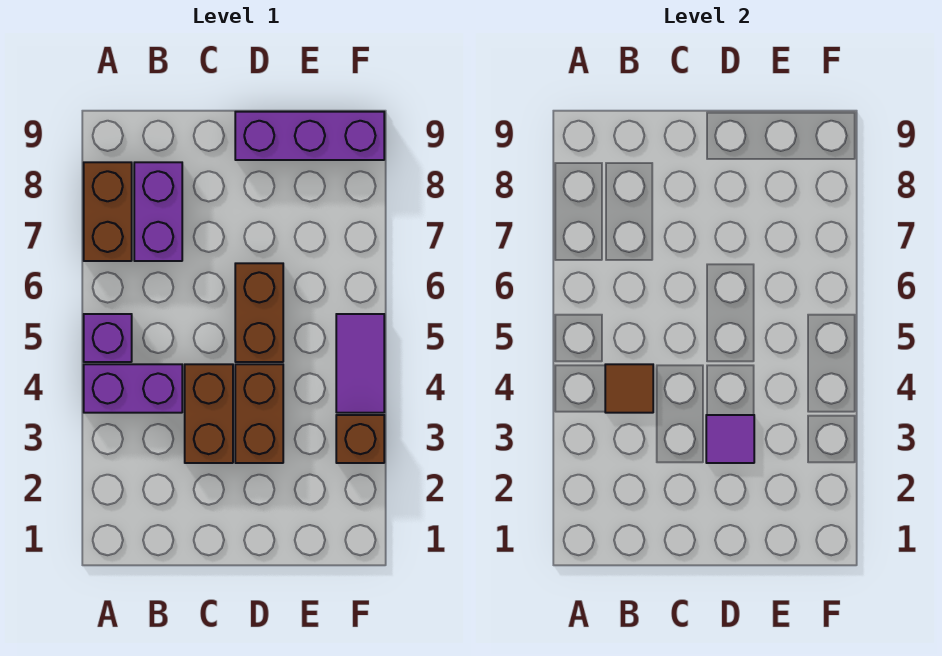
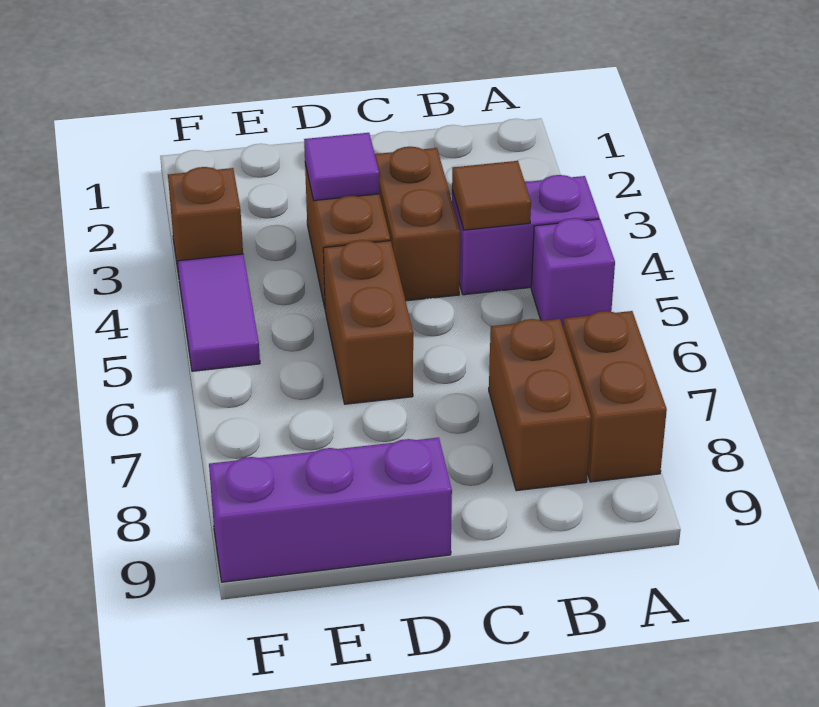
purple 1x2 brick [134,162,182,261] -> brown 1x2 brick [489,319,591,491]

